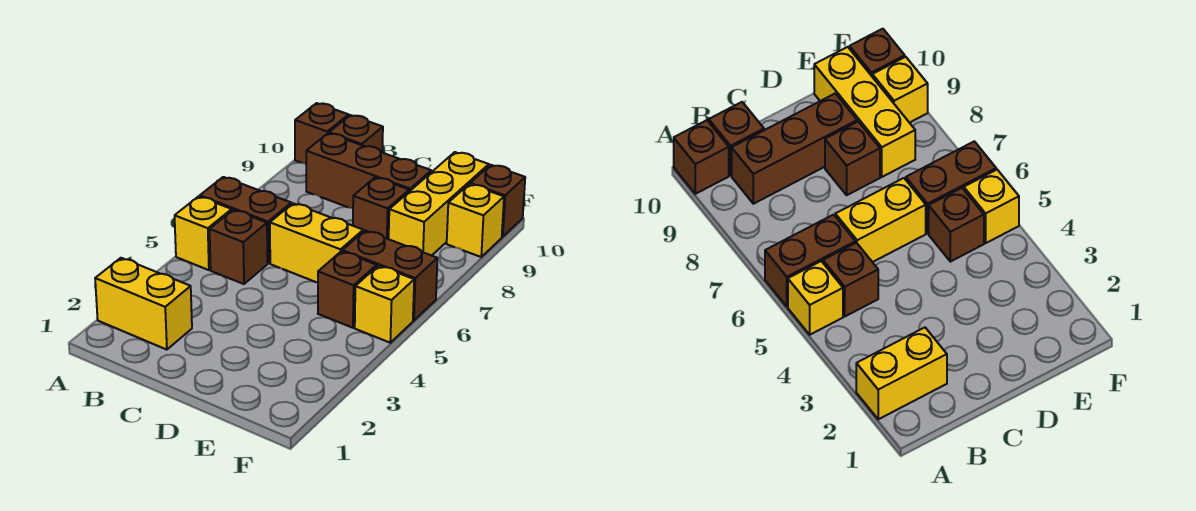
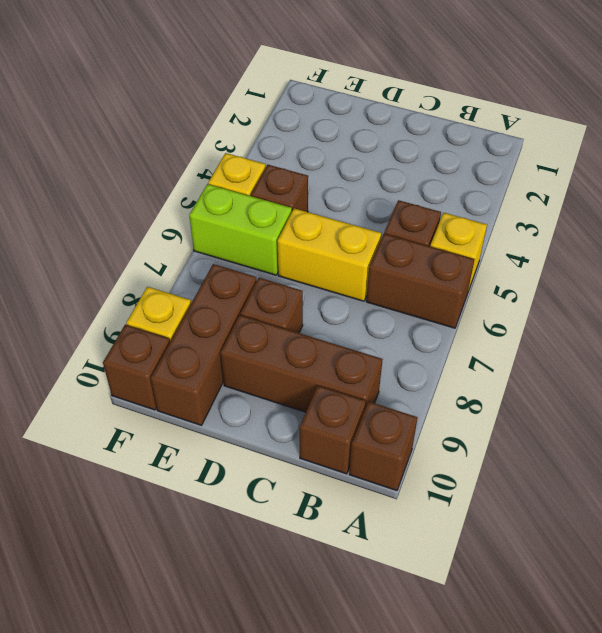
yellow 1x2 brick [95,258,192,350] -> none
brown 1x2 brick [342,231,438,321] -> lime 1x2 brick [189,184,292,275]
yellow 1x3 brick [389,152,489,256] -> brown 1x3 brick [151,264,257,425]

